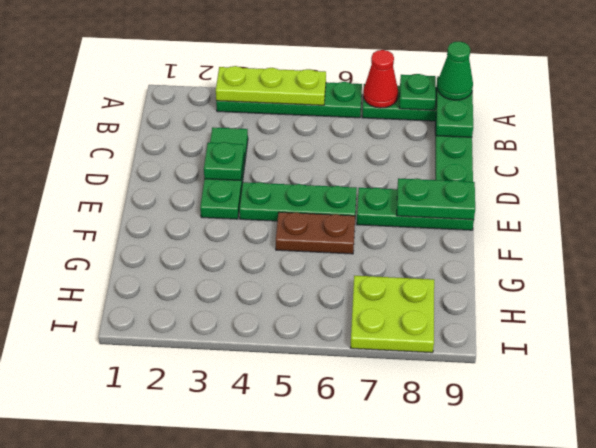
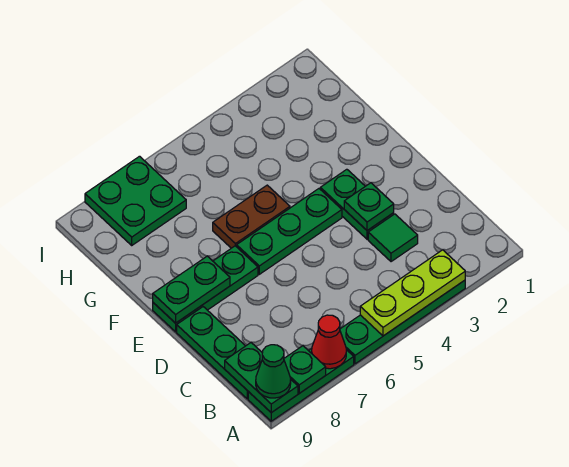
lime 2x2 plate [350,276,434,353] -> green 2x2 plate [85,156,186,245]

